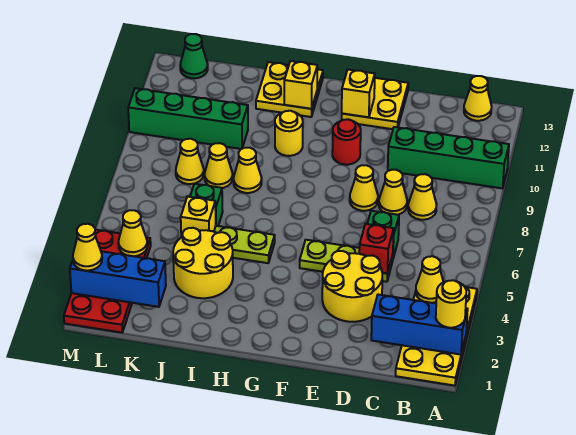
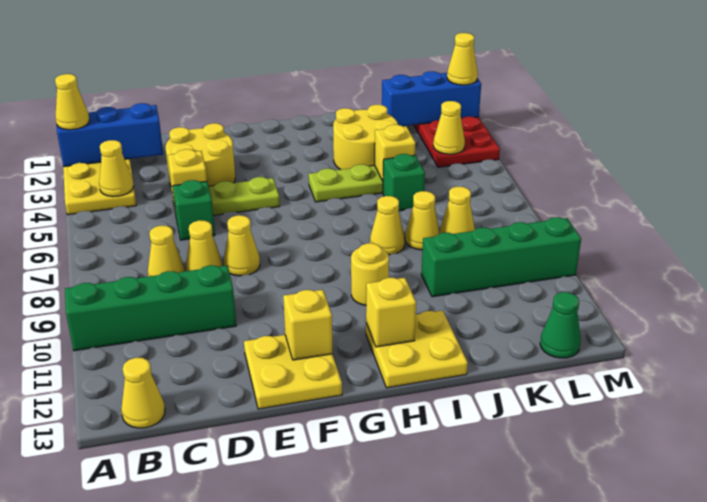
yellow 1x1 round brick [436,280,466,328] -> yellow 1x1 cone [55,74,89,130]
red 1x1 brick [359,224,394,273] -> yellow 1x1 brick [168,149,207,204]
red 1x1 round brick [332,119,361,165] -> none

